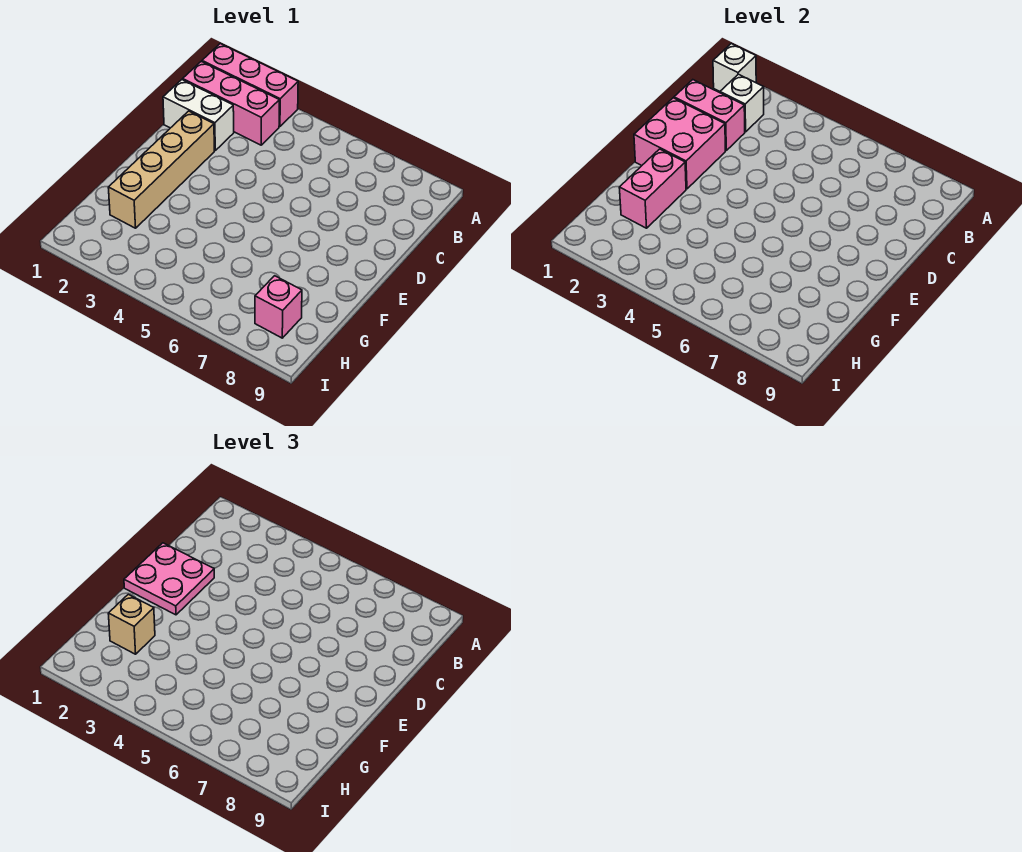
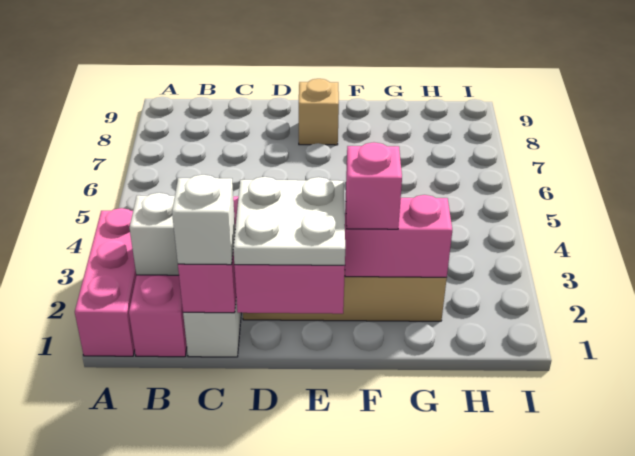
white 1x1 brick [713,44,756,91] -> white 1x1 brick moved to [172,175,235,265]
pink 2x2 plate [124,543,214,615] -> white 2x2 plate [233,177,345,265]
tan 1x1 brick [108,594,155,654] -> tan 1x1 brick moved to [299,79,339,145]
pink 1x1 brick [255,276,302,338] -> pink 1x1 brick moved to [346,142,402,229]

